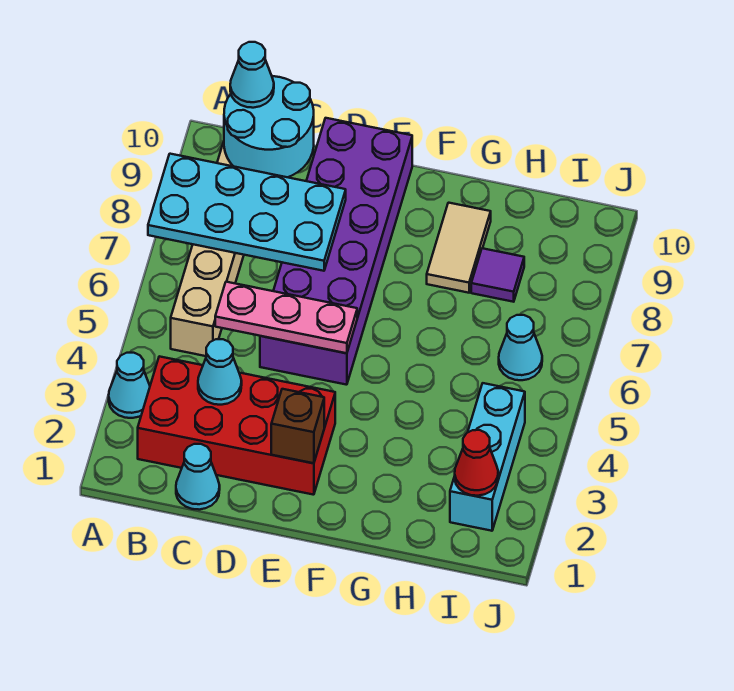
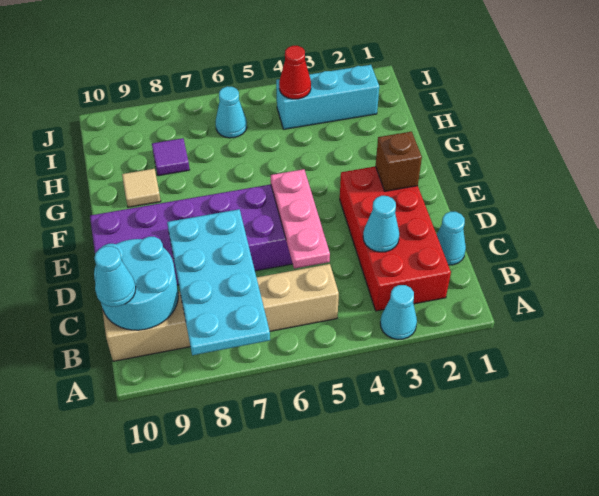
tan 1x2 tile [427,203,491,293] -> tan 1x1 tile [122,169,161,207]
red 1x1 cone [455,430,498,496] -> red 1x1 cone moved to [279,46,311,99]

